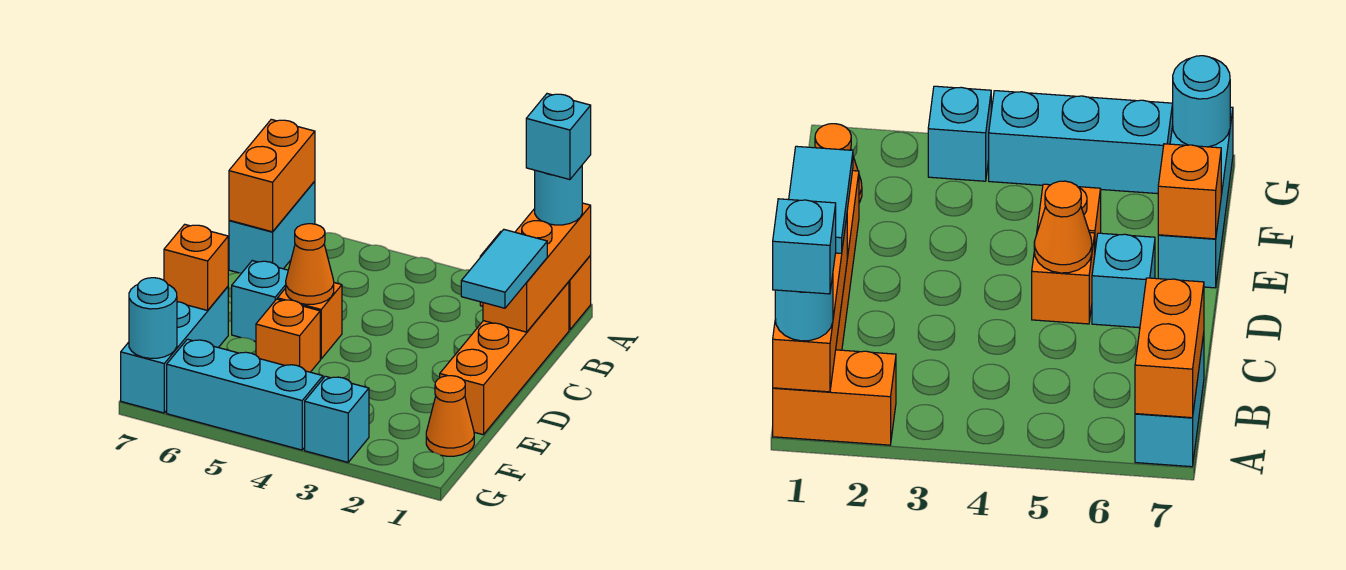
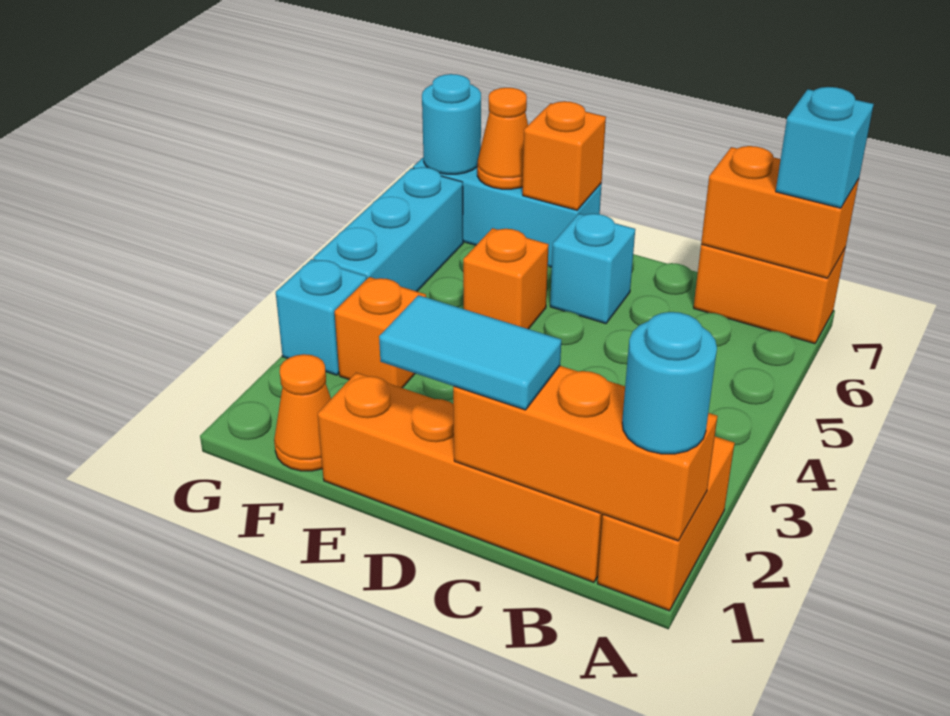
cyan 1x1 brick [526,94,591,180] -> cyan 1x1 brick moved to [776,87,874,208]
cyan 1x2 brick [229,181,315,273] -> orange 1x2 brick [694,244,845,344]
orange 1x1 brick [278,283,342,359] -> orange 1x1 brick moved to [335,277,426,388]
orange 1x1 cone [286,224,334,304] -> orange 1x1 cone moved to [477,88,528,189]

